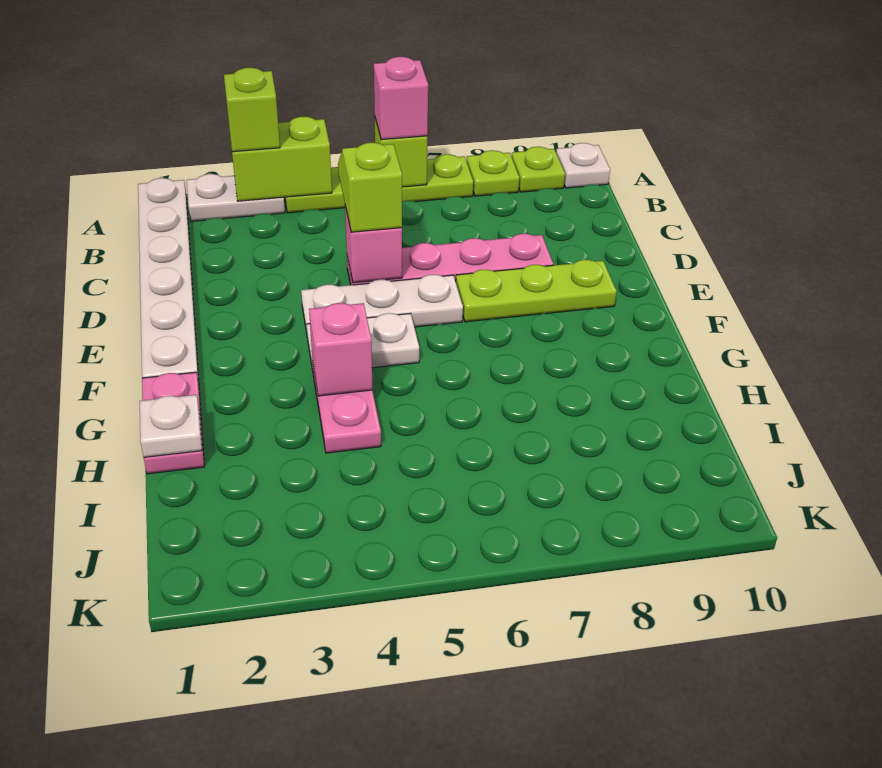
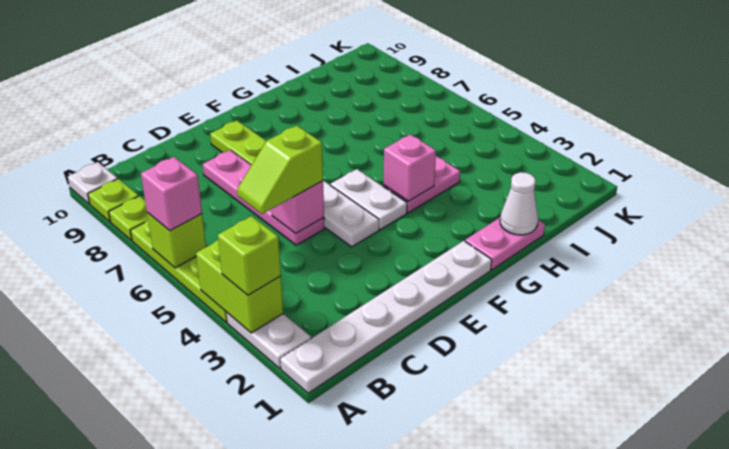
white 1x1 plate [140,395,202,457] -> white 1x1 cone [500,172,538,235]

